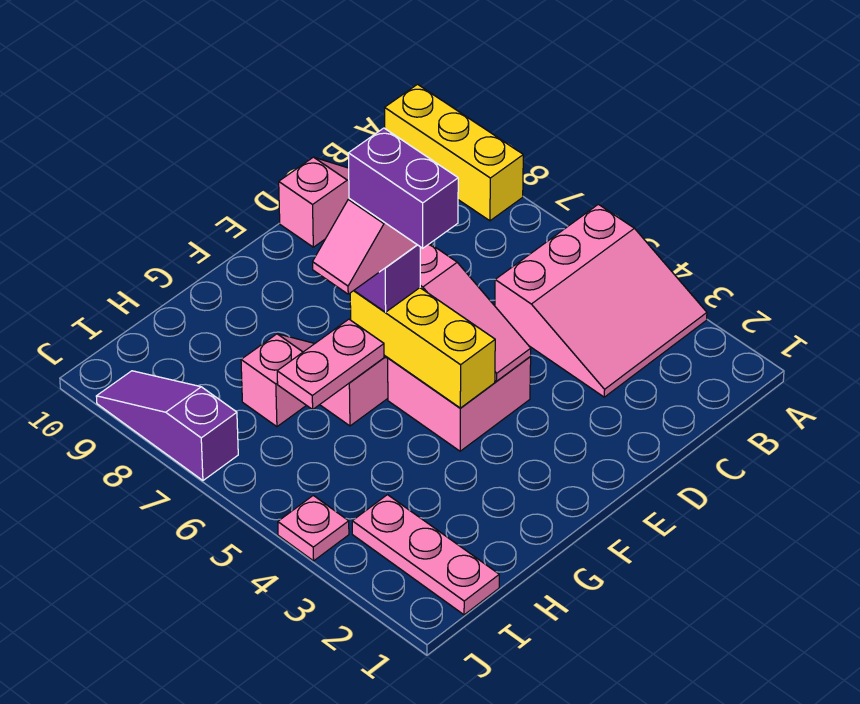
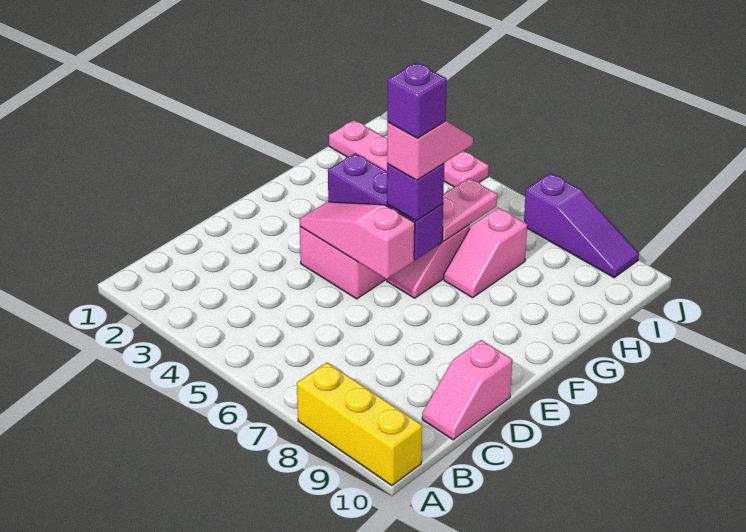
pink 3x3 slope [495,204,707,397] -> none
yellow 1x3 brick [350,288,495,408] -> purple 1x3 brick [328,153,443,260]
purple 1x2 brick [348,128,458,248] -> purple 1x1 brick [387,62,447,138]

